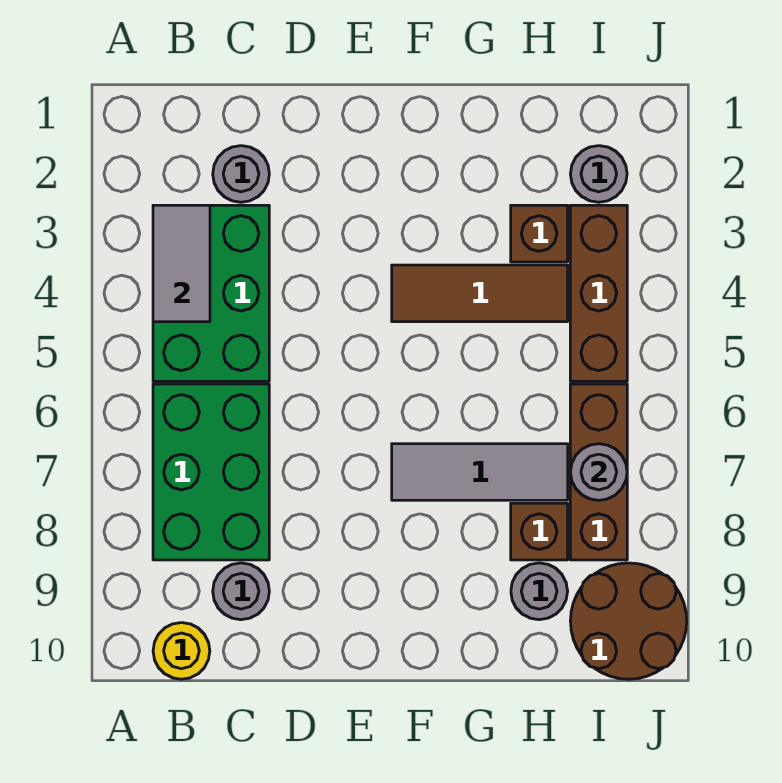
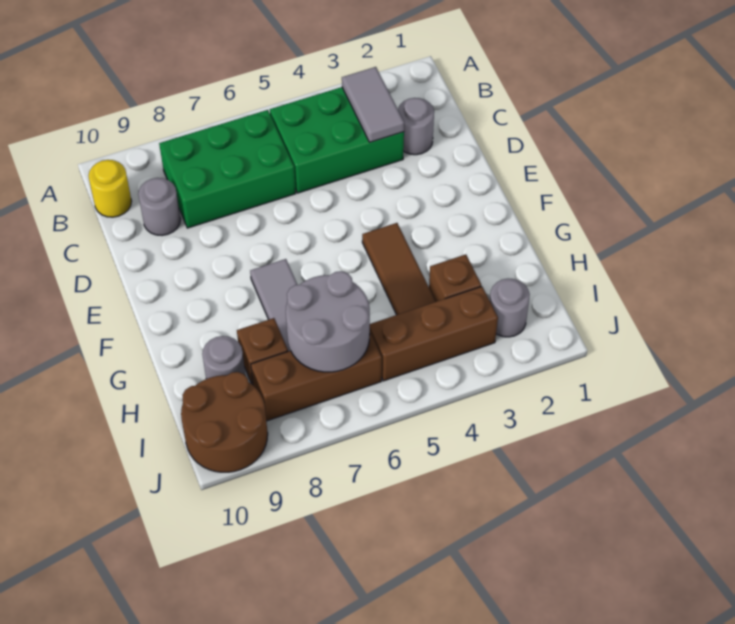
grey 1x2 tile [153,205,210,322] -> grey 1x2 tile turned to [342,67,404,142]
grey 1x1 round brick [570,444,627,500] -> grey 2x2 round brick [286,271,370,372]

